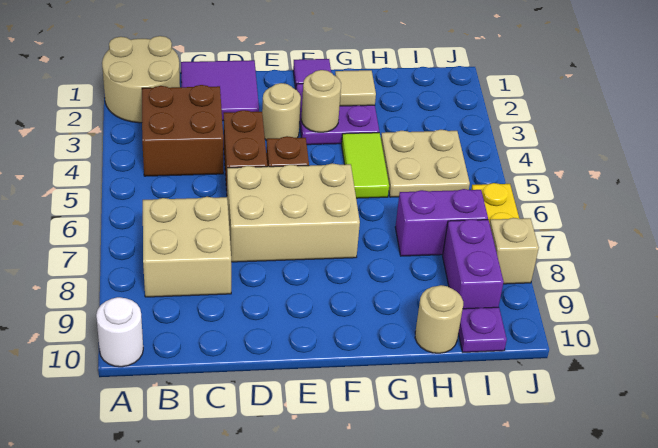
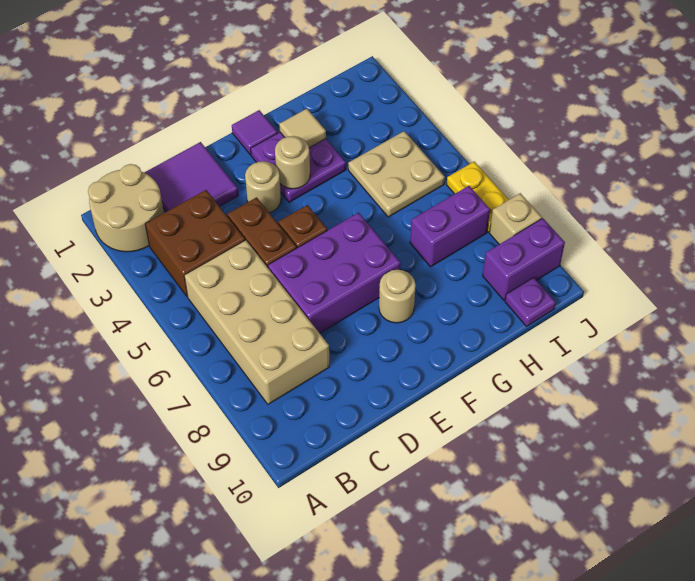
white 1x1 round brick [96,297,143,367] -> none
tan 2x2 brick [143,197,231,297] -> tan 2x4 brick [184,240,329,404]
tan 2x3 brick [227,163,360,262] -> purple 2x3 brick [268,213,401,333]
lime 1x2 tile [342,133,389,198] -> none
tan 1x1 round brick [415,285,463,353] -> tan 1x1 round brick moved to [379,270,416,323]
purple 1x2 brick [443,219,504,309] -> purple 1x2 brick turned to [483,218,565,300]

